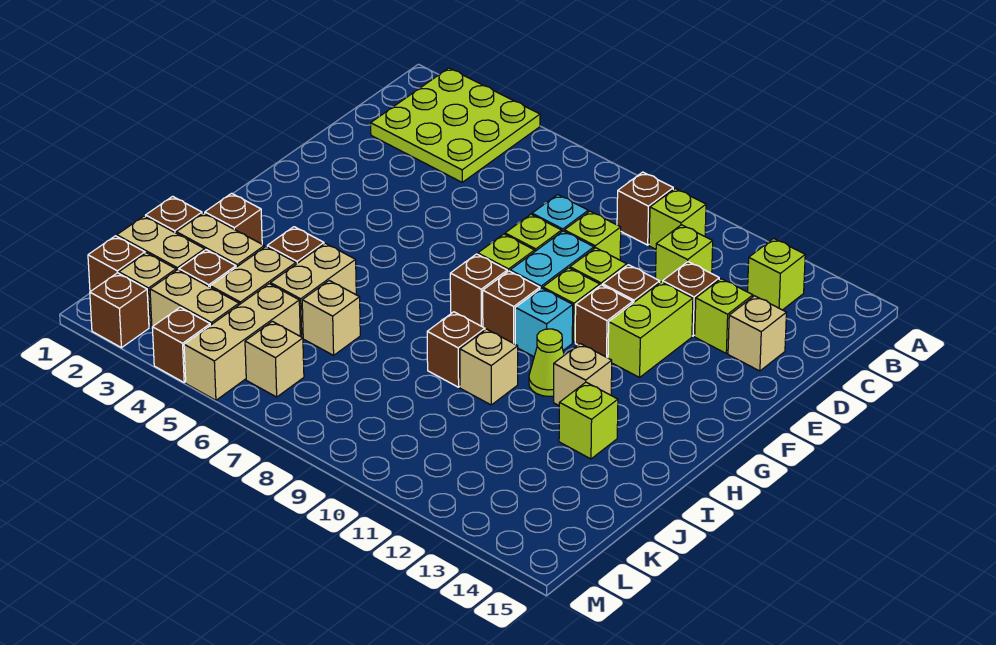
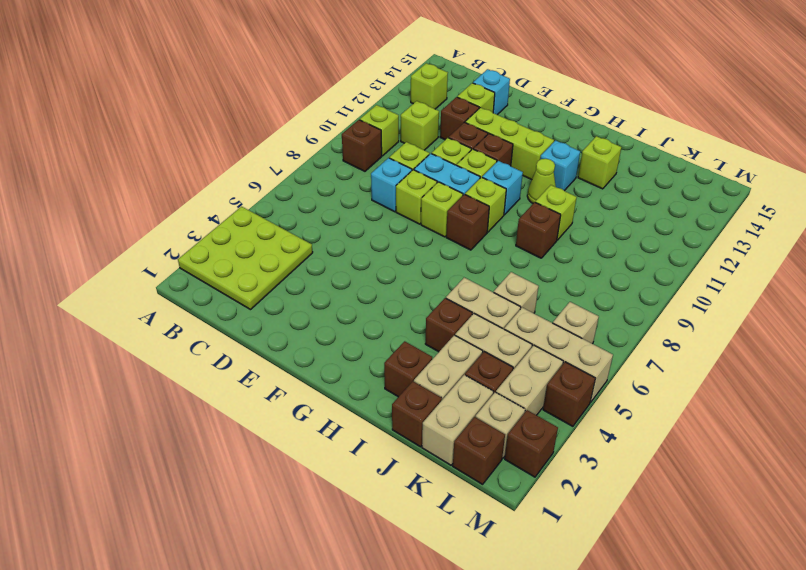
tan 1x1 brick [728,296,787,371] -> cyan 1x1 brick [473,69,510,115]
lime 1x2 brick [608,282,693,377] -> lime 1x3 brick [465,108,554,180]
brown 1x1 brick [483,271,540,344] -> lime 1x1 brick [465,177,506,232]
tan 1x1 brick [554,344,612,405] -> cyan 1x1 brick [540,141,580,191]
tan 1x1 brick [460,329,518,405] -> lime 1x1 brick [535,185,577,240]

